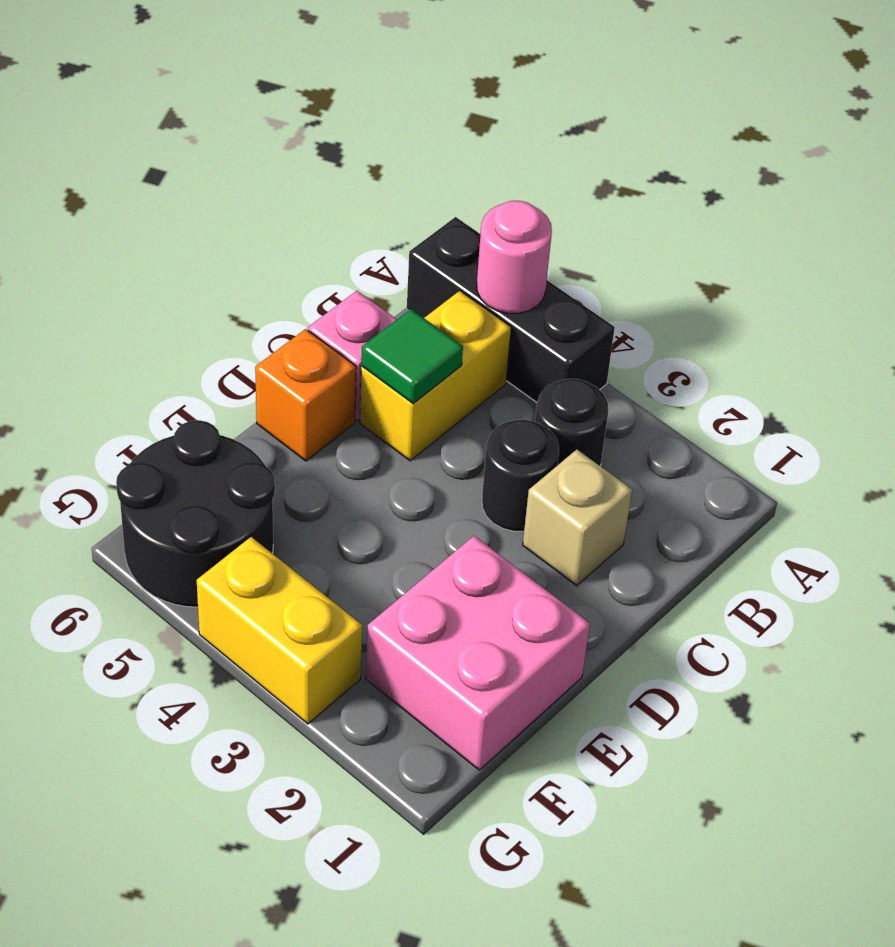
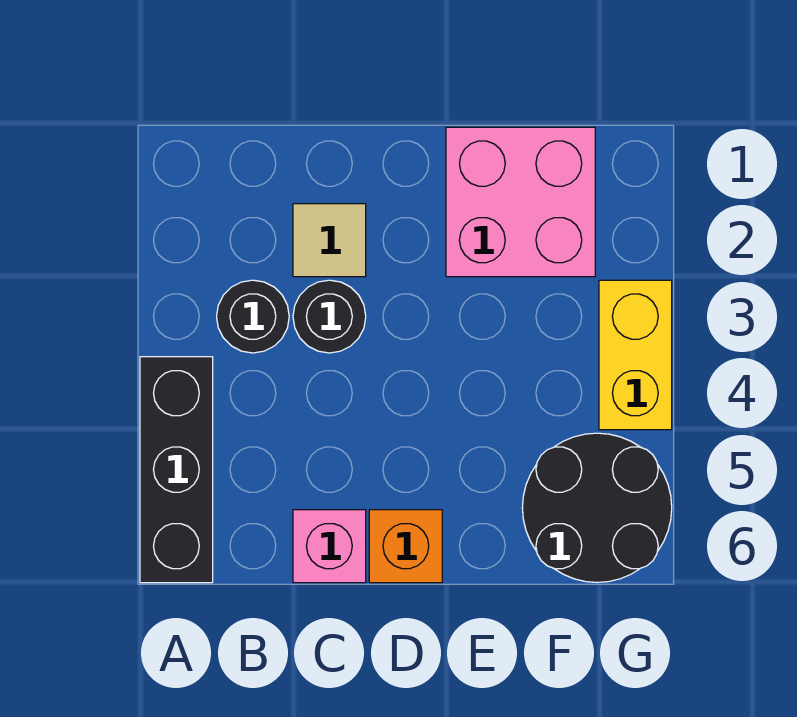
pink 1x1 round brick [477,201,552,313] -> none
yellow 1x2 brick [360,291,511,461] -> none
tan 1x1 brick [523,450,632,586] -> tan 1x1 tile [293,204,366,277]
green 1x1 tile [361,309,463,404] -> none

